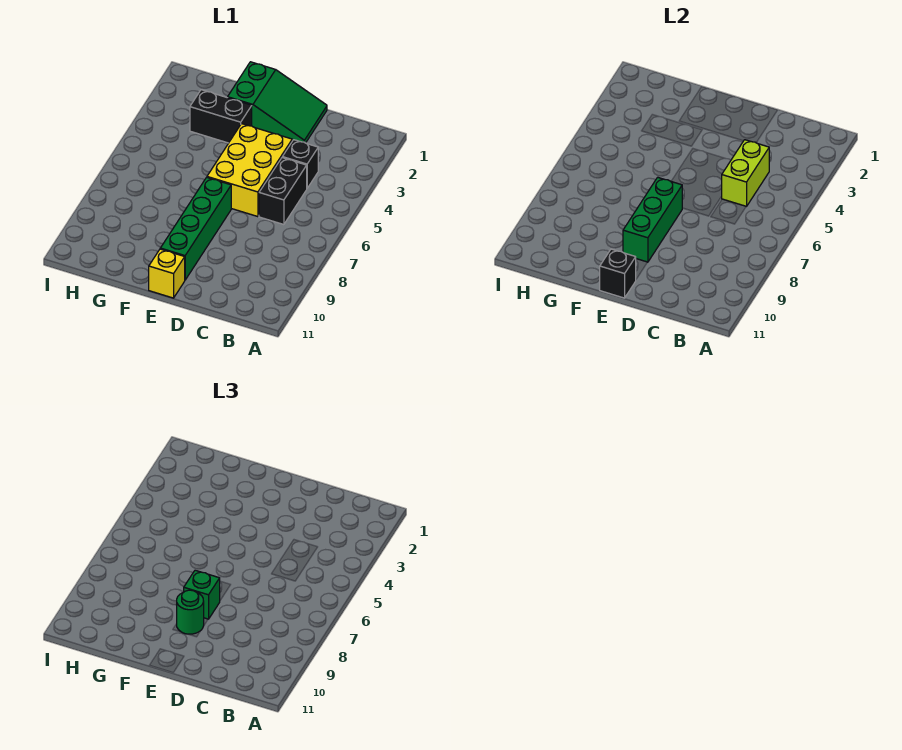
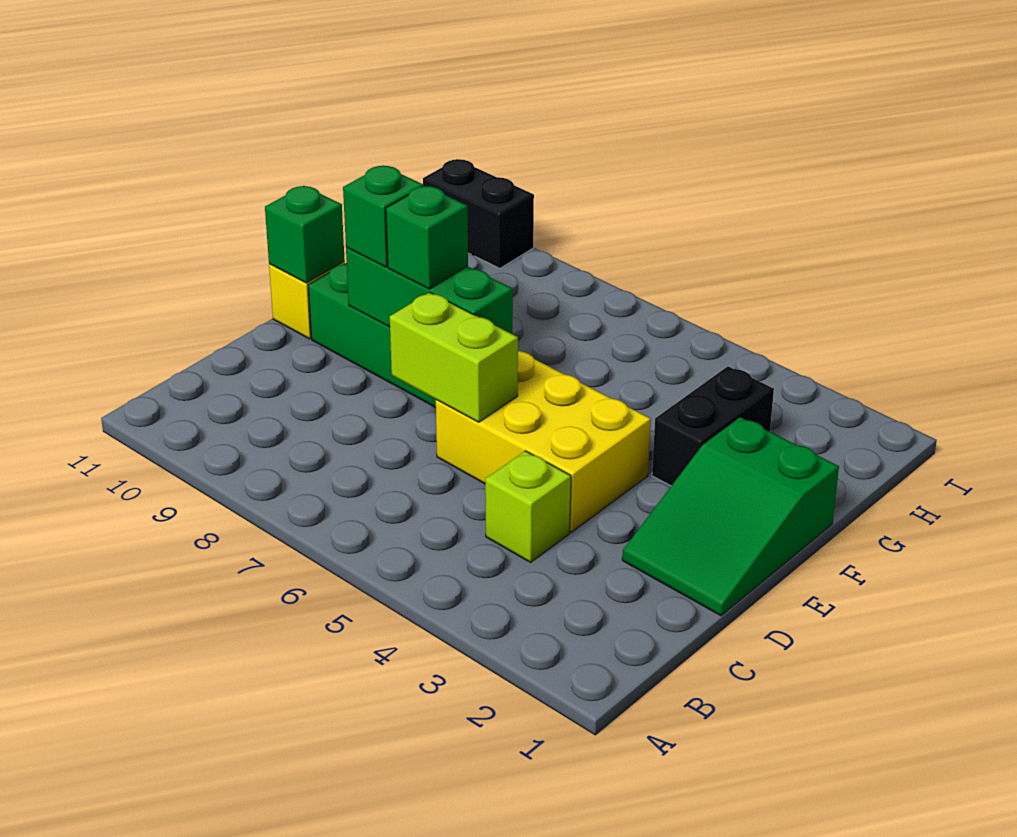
black 1x1 brick [282,140,318,188] -> lime 1x1 brick [485,451,571,562]
lime 1x2 brick [721,140,769,207] -> lime 1x2 brick moved to [390,292,518,422]
black 1x2 brick [259,158,307,225] -> black 1x2 brick moved to [423,159,534,268]
green 1x1 round brick [177,590,204,634] -> green 1x1 brick [343,166,424,267]
black 1x1 brick [600,249,636,298] -> green 1x1 brick [265,186,345,283]

